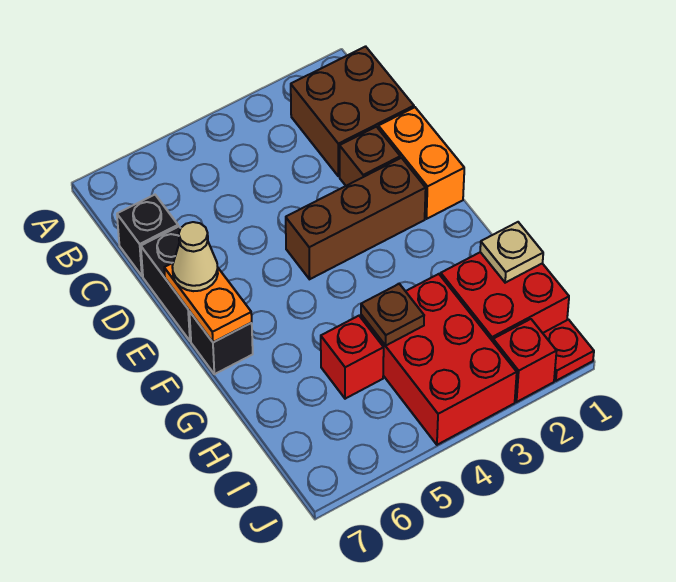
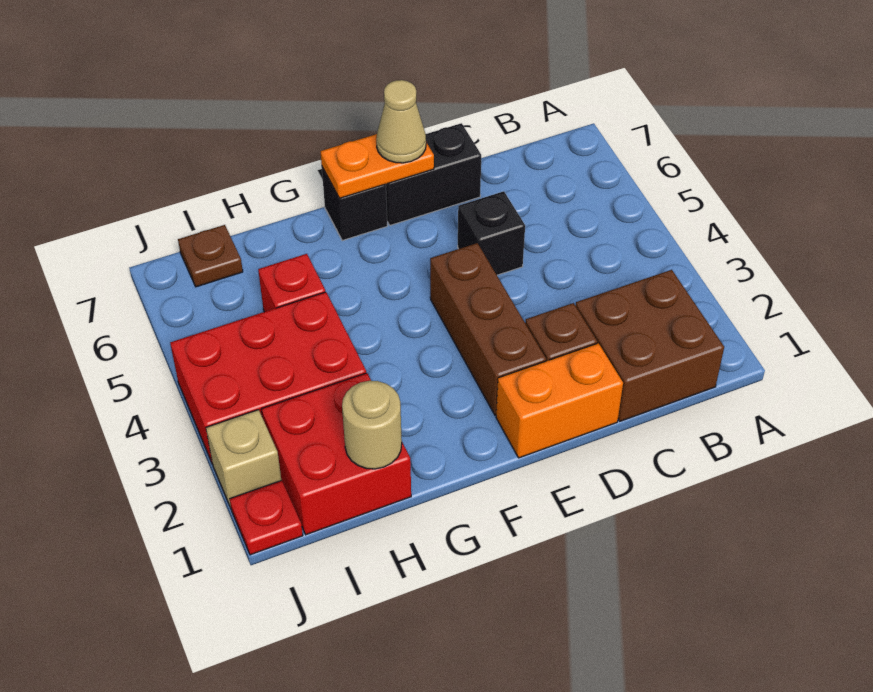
black 1x1 brick [117,195,178,276] -> black 1x1 brick moved to [458,191,525,275]
tan 1x1 plate [480,222,543,283] -> tan 1x1 round brick [342,381,402,469]
brown 1x1 plate [361,284,424,346] -> brown 1x1 plate moved to [178,225,243,287]
red 1x1 brick [493,319,557,402] -> tan 1x1 brick [206,410,281,508]

